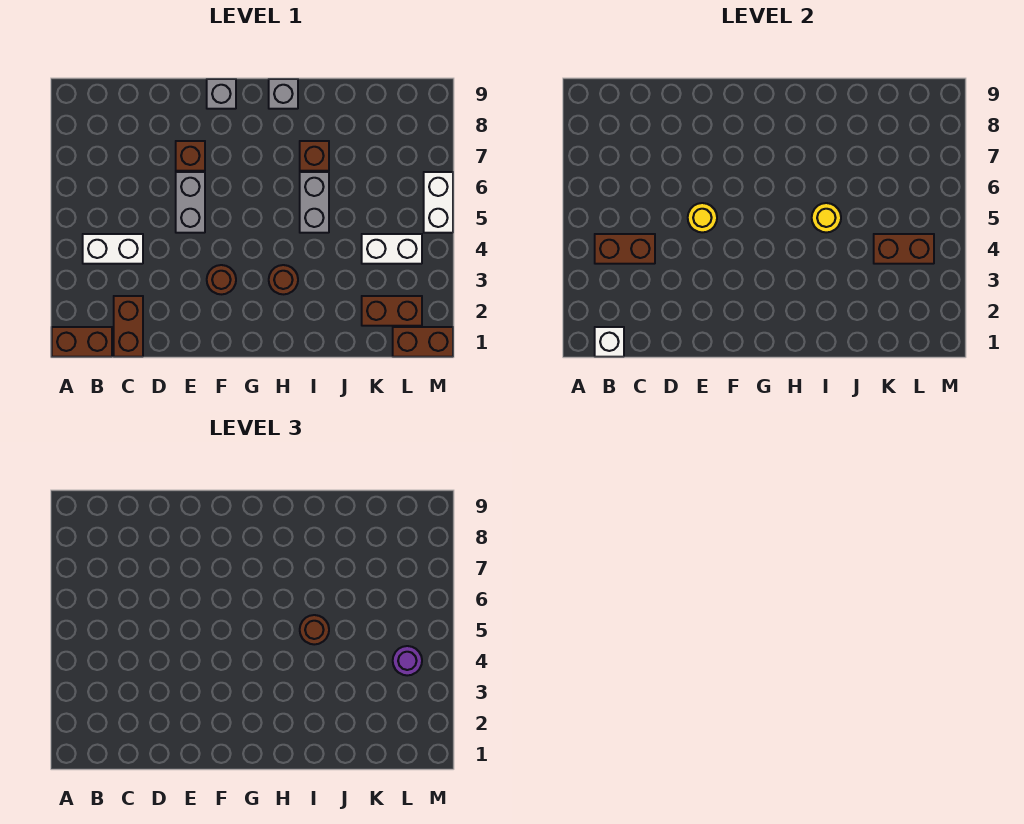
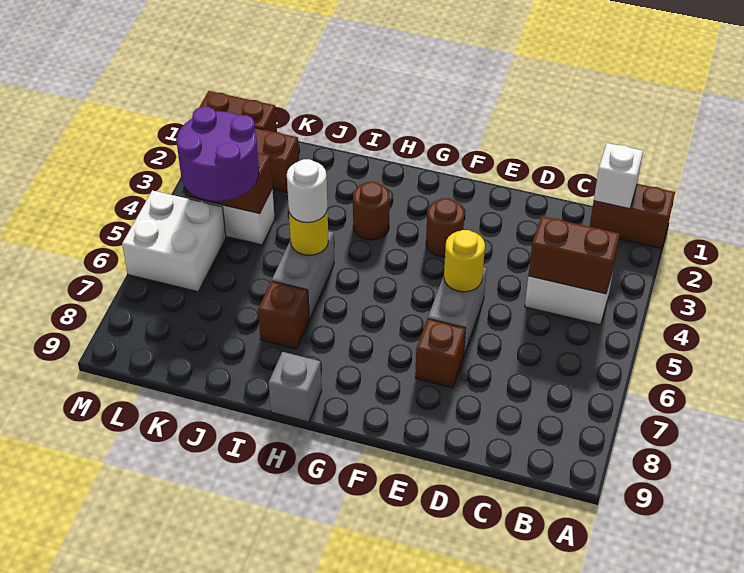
brown 1x2 brick [114,296,143,357] -> none
grey 1x1 brick [207,79,236,109] -> none
brown 1x1 round brick [300,615,329,645] -> white 1x1 round brick [287,159,327,223]
purple 1x1 round brick [393,646,422,676] -> purple 2x2 round brick [177,107,259,201]
white 1x2 brick [424,172,453,233] -> white 2x2 brick [122,190,226,292]

